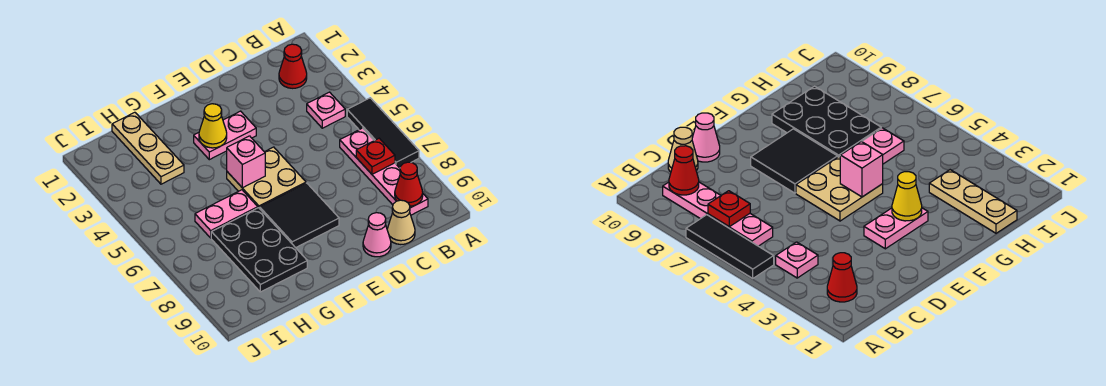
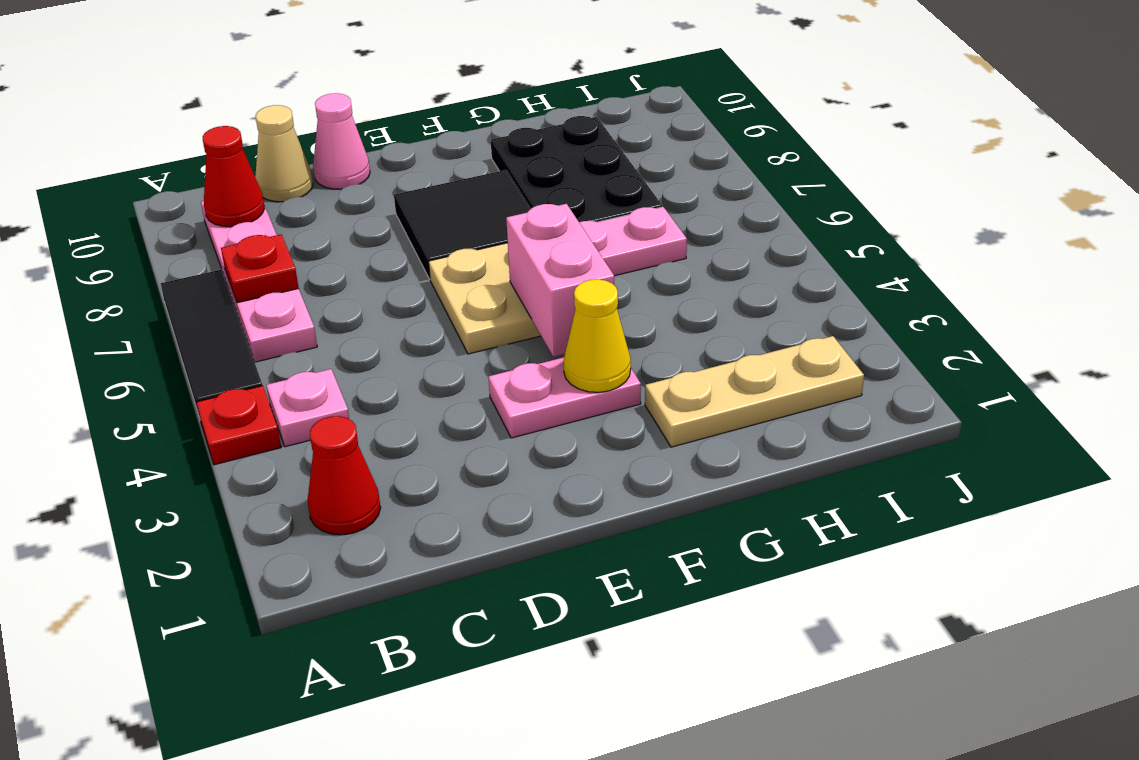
none -> red 1x1 plate [196,386,281,465]
pink 1x1 brick [227,136,265,188] -> pink 1x2 brick [506,204,614,357]
tan 1x3 plate [112,112,184,184] -> tan 1x3 plate turned to [645,336,864,447]

